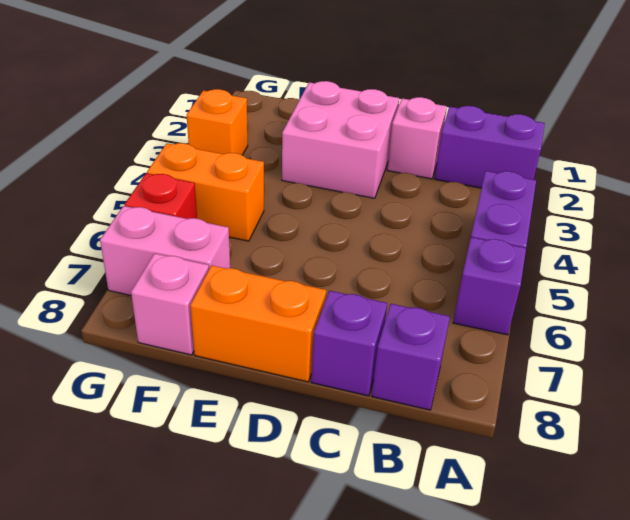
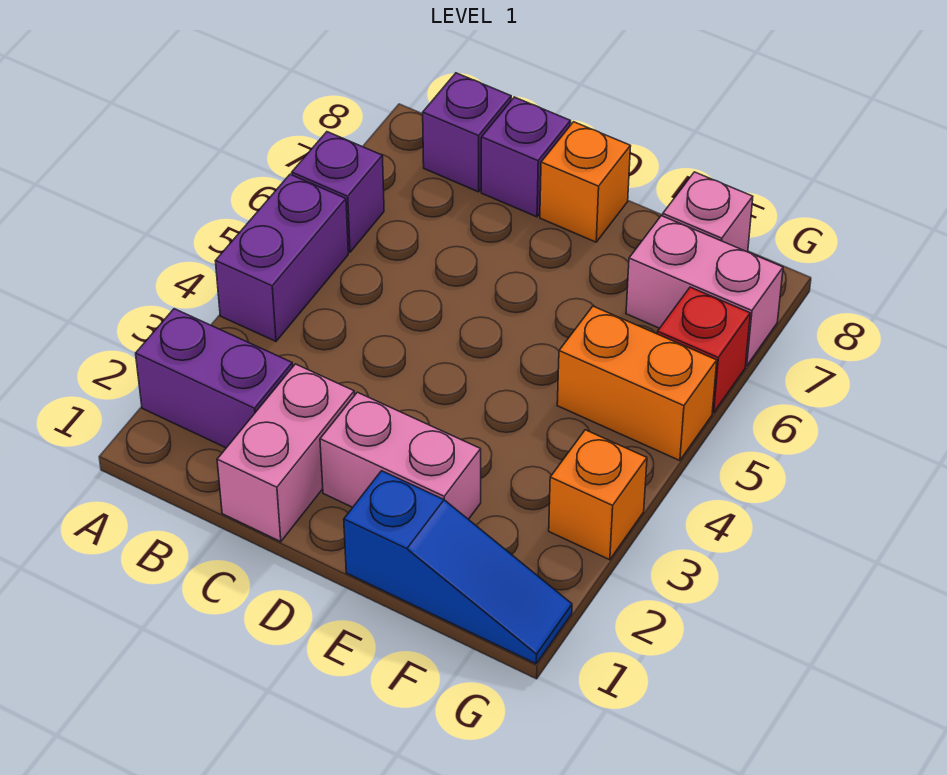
pink 1x1 brick [387,97,447,179] -> pink 1x2 brick [217,364,354,542]
pink 2x2 brick [282,81,399,198] -> pink 1x2 brick [320,392,481,519]
orange 1x2 brick [190,266,326,382] -> orange 1x1 brick [540,122,631,242]
none -> blue 1x3 slope [344,471,572,664]

